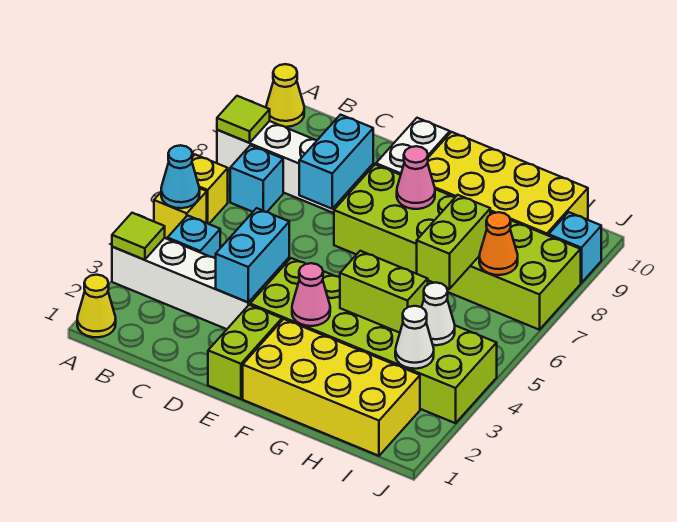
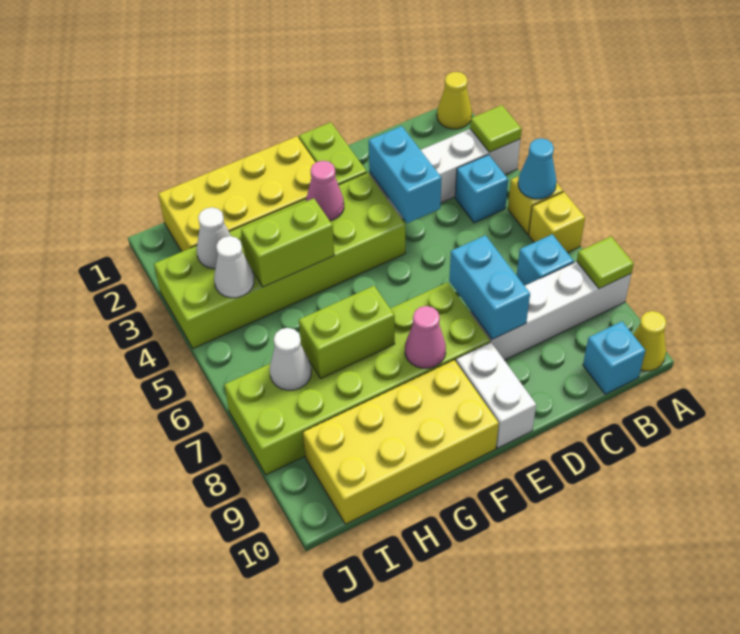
lime 1x2 brick [417,195,490,289] -> lime 1x2 brick turned to [299,286,395,379]
orange 1x1 cone [479,212,518,275] -> white 1x1 cone [270,328,311,390]
cyan 1x1 brick [549,212,601,283] -> cyan 1x1 brick moved to [583,321,645,394]

